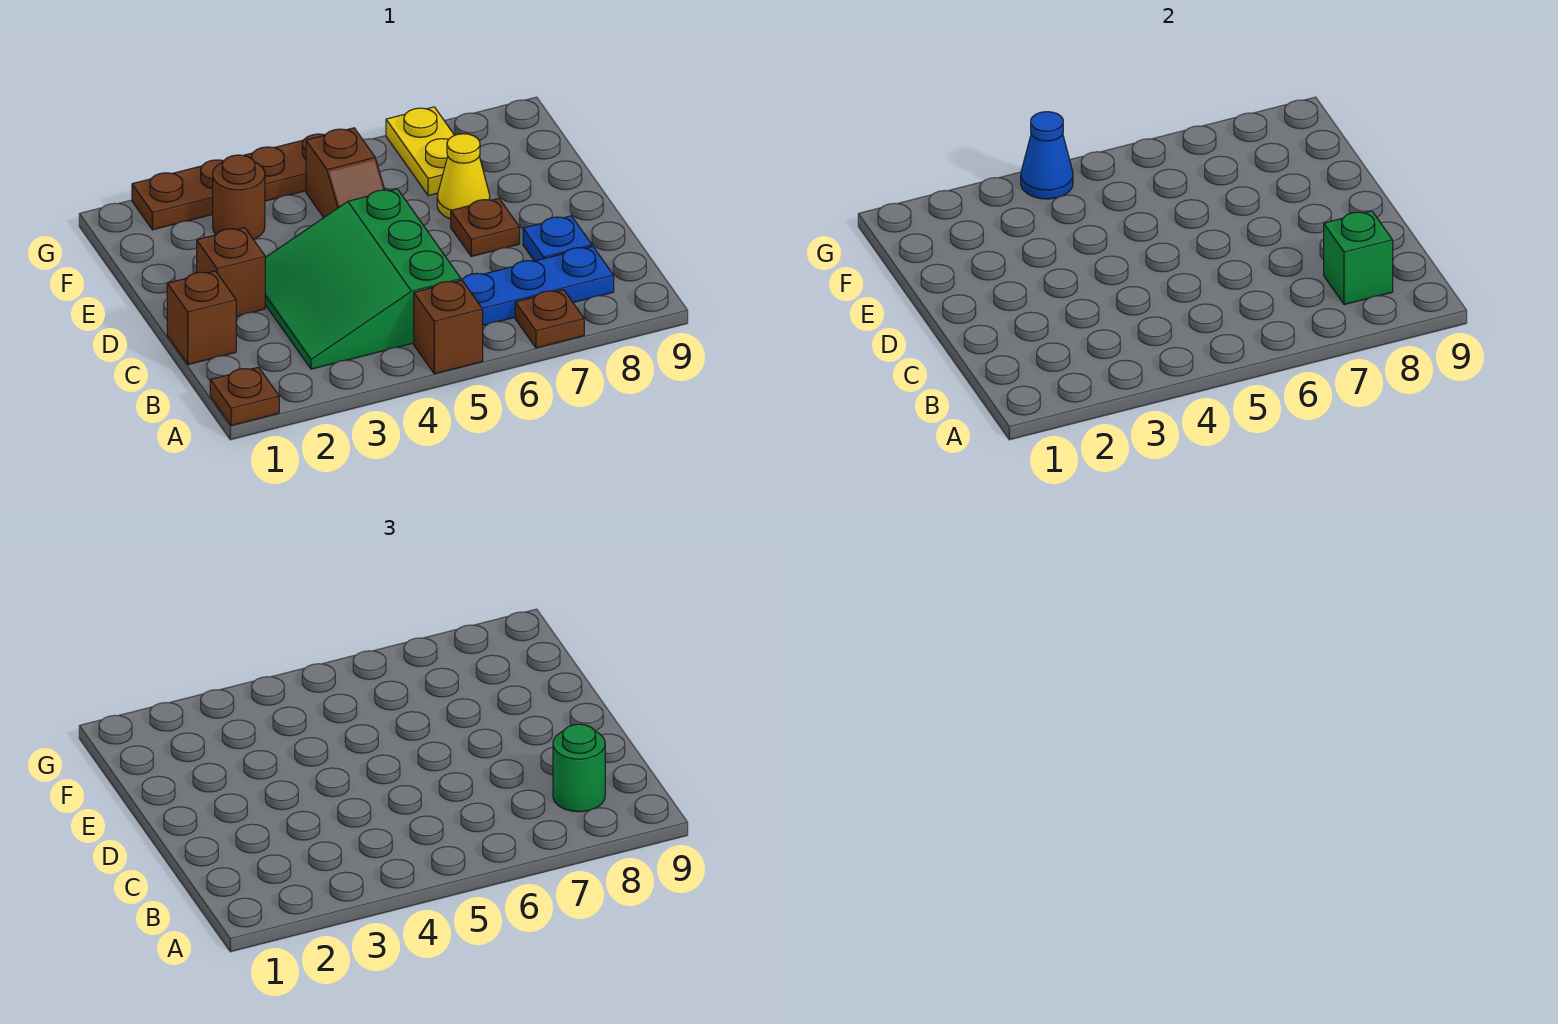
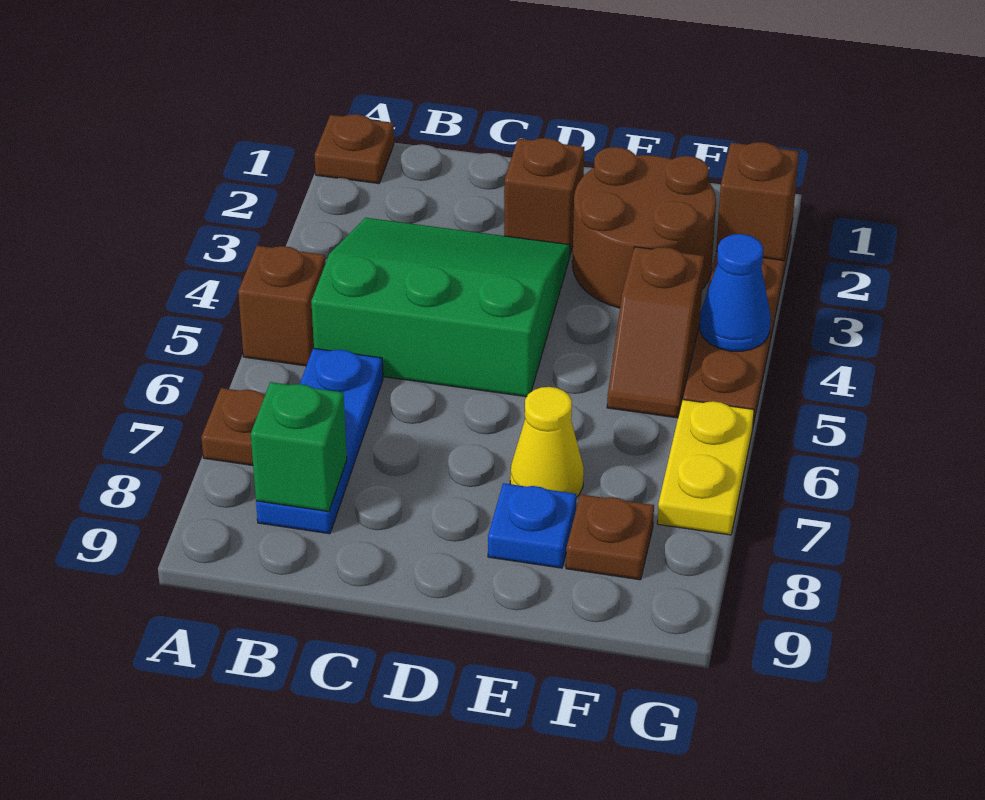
green 1x1 round brick [553,724,605,812] -> none
brown 1x1 brick [167,271,236,365] -> brown 1x1 brick moved to [716,142,799,260]
blue 1x1 plate [523,216,592,261] -> blue 1x1 plate moved to [488,483,576,568]
brown 1x1 plate [451,198,520,257] -> brown 1x1 plate moved to [566,494,654,580]
brown 1x2 slope [306,128,385,217] -> brown 1x2 slope turned to [607,247,704,418]
brown 1x1 round brick [213,155,265,239] -> brown 2x2 round brick [572,147,716,308]
yellow 1x2 plate [386,107,454,196] -> yellow 1x2 plate turned to [657,400,754,535]

